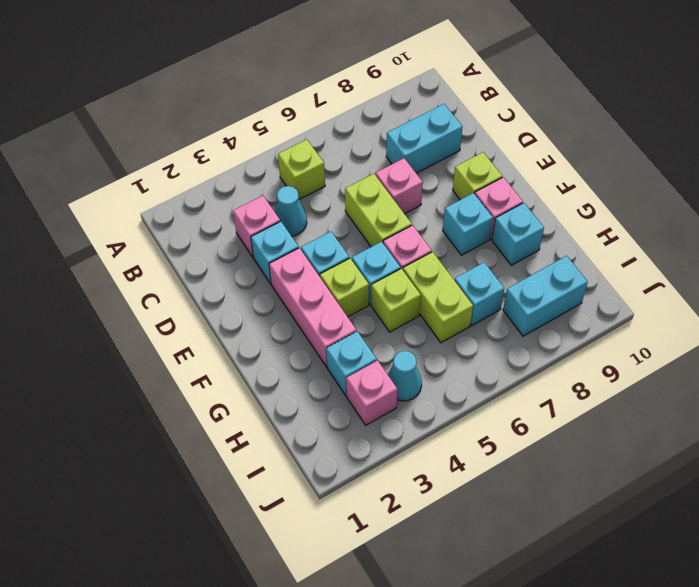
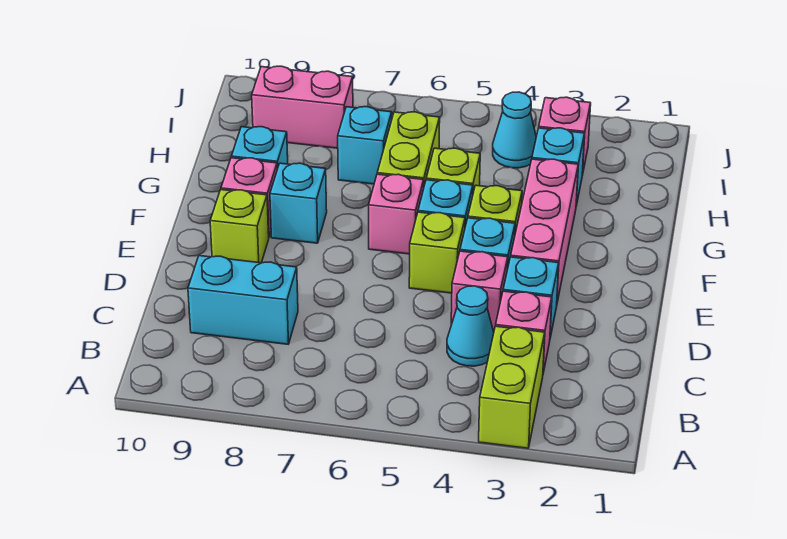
lime 1x1 brick [278,139,325,199] -> lime 1x1 brick moved to [409,212,465,293]
lime 1x2 brick [345,174,412,247] -> lime 1x2 brick moved to [479,326,545,448]
pink 1x1 brick [376,158,423,214] -> pink 1x1 brick moved to [451,251,508,332]
cyan 1x2 brick [503,256,588,336] -> pink 1x2 brick [252,66,353,148]

